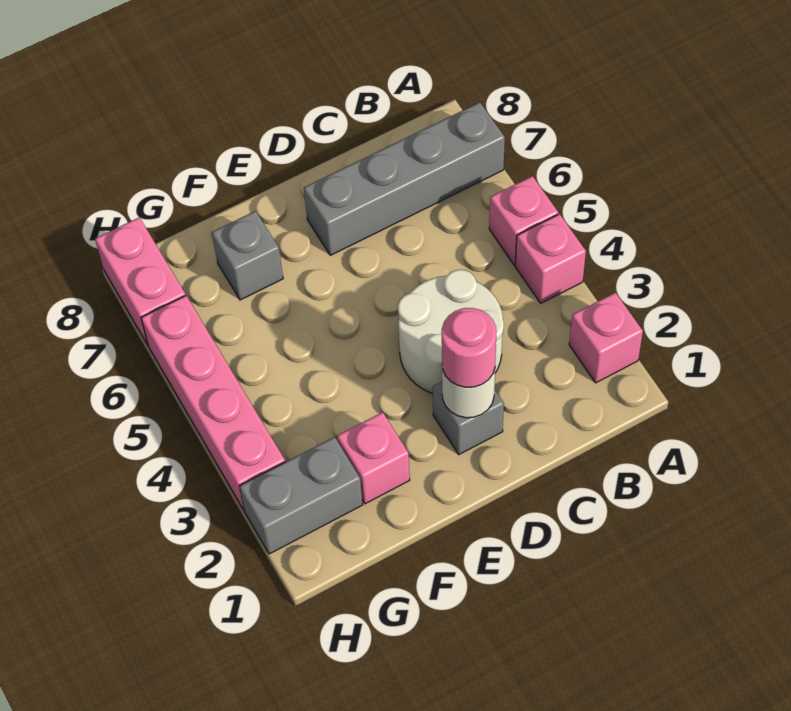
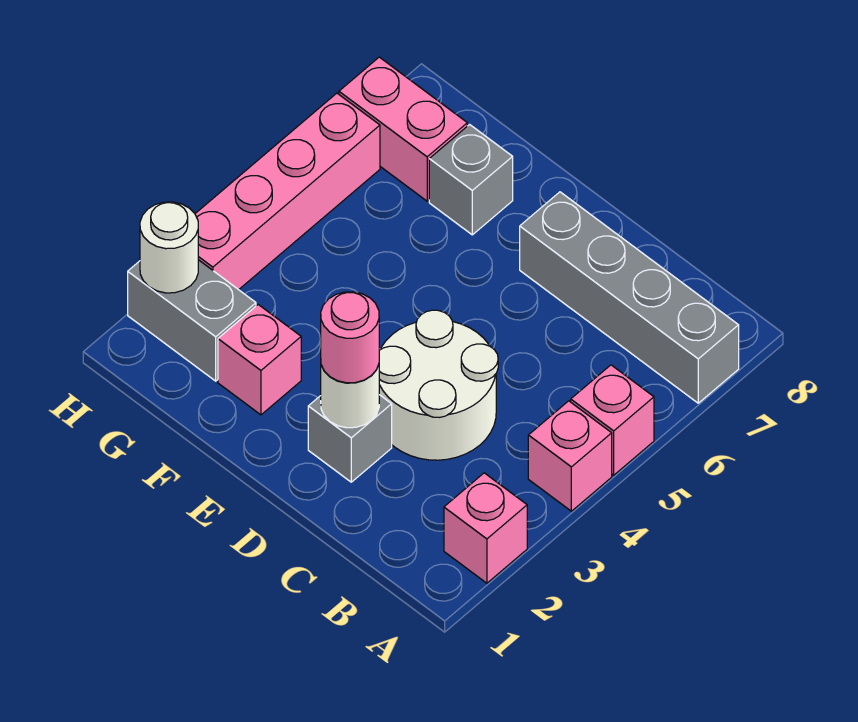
none -> white 1x1 round brick [140,202,198,293]
pink 1x2 brick [95,217,186,345] -> pink 1x2 brick turned to [339,57,467,201]

